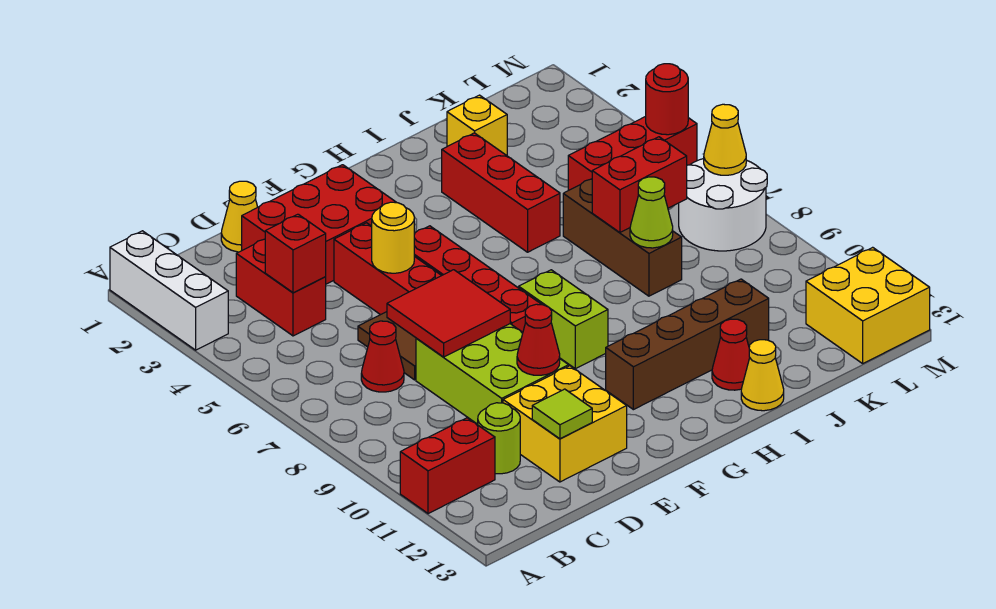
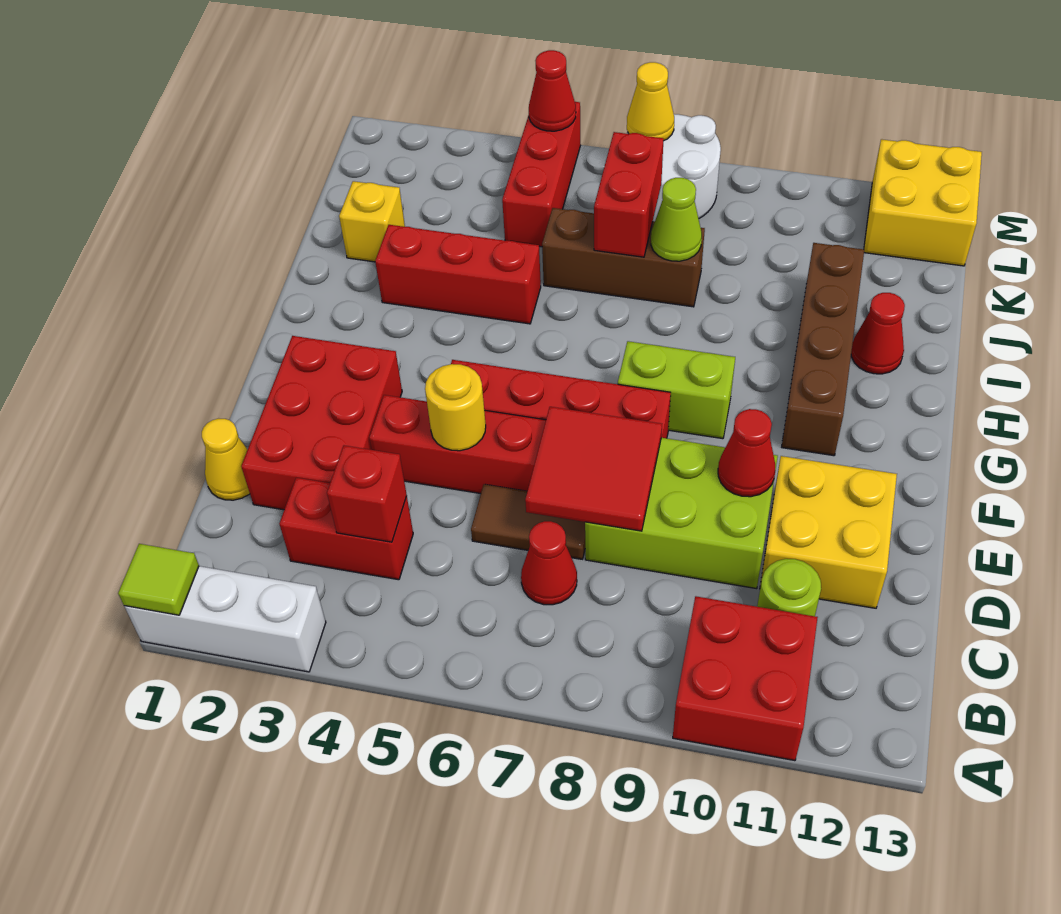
red 1x2 brick [400,418,495,514] -> red 2x2 brick [673,596,818,761]
lime 1x1 tile [532,389,592,439] -> lime 1x1 tile moved to [118,544,199,615]
yellow 1x1 cone [741,340,784,411] -> none
red 1x1 round brick [646,64,688,135] -> red 1x1 cone [529,50,576,131]

